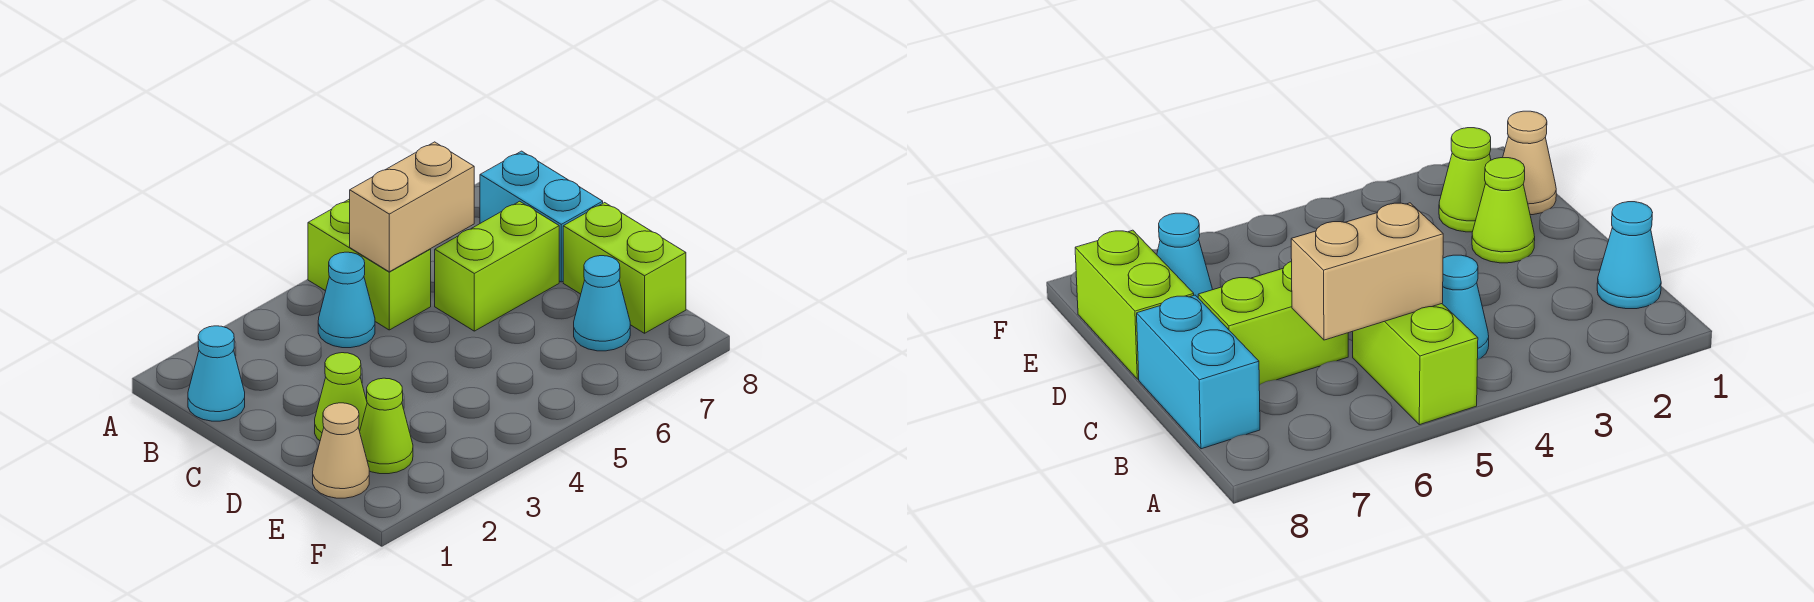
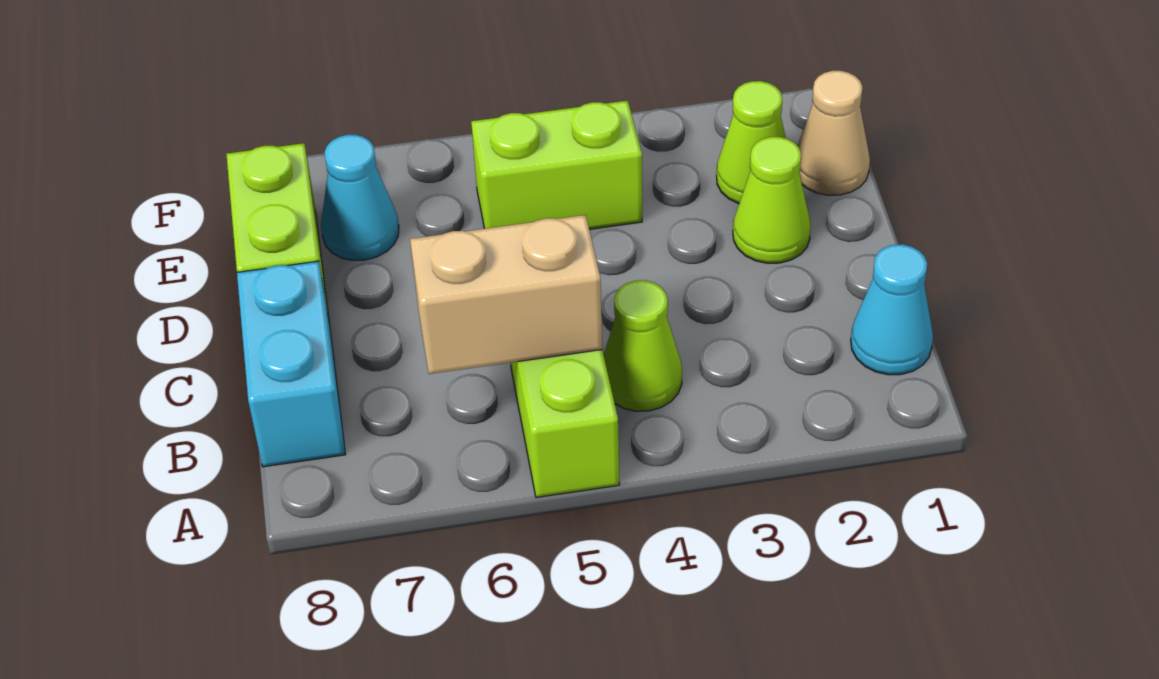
cyan 1x1 cone [318,252,375,348] -> lime 1x1 cone [604,280,682,411]
lime 1x2 brick [435,201,559,331] -> lime 1x2 brick moved to [471,101,642,229]

